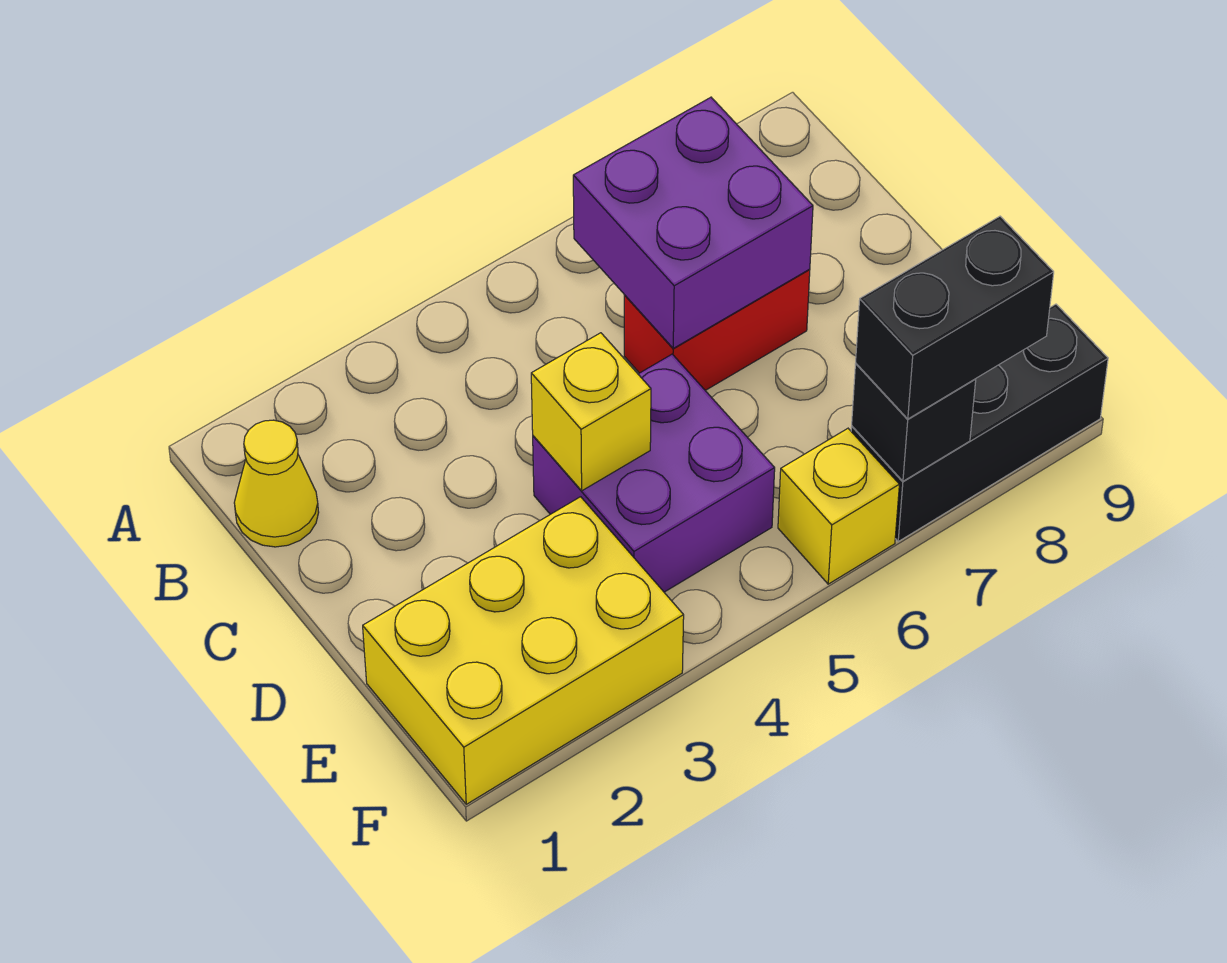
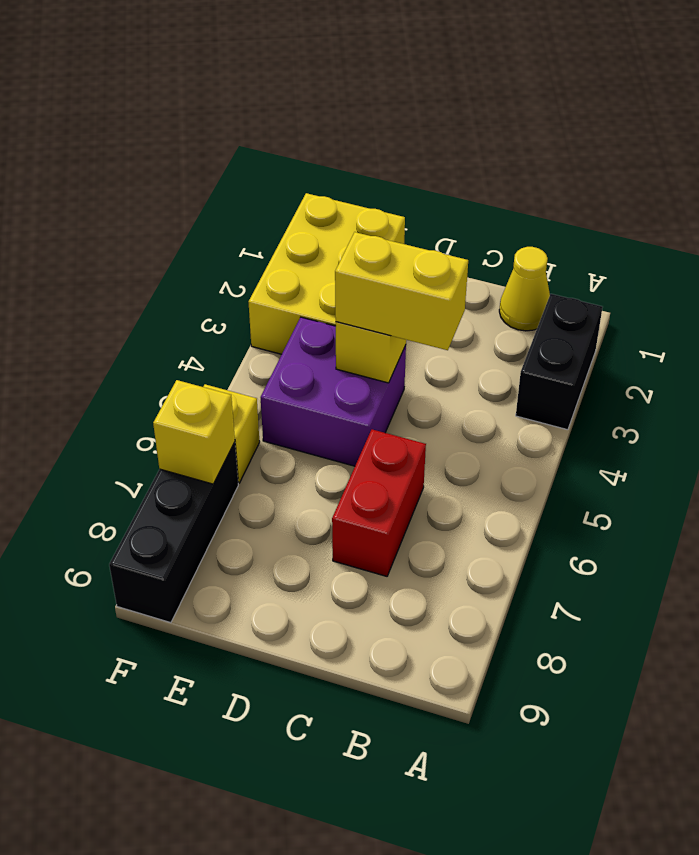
purple 2x2 brick [573,97,813,348] -> none
none -> yellow 1x2 brick [335,232,468,350]
black 1x1 brick [852,364,976,481] -> yellow 1x1 brick [153,380,235,484]
black 1x2 brick [856,216,1054,419] -> black 1x2 brick moved to [516,294,602,430]

